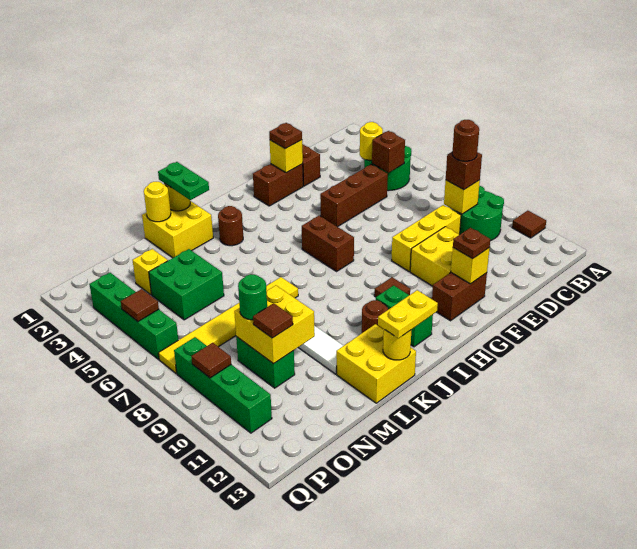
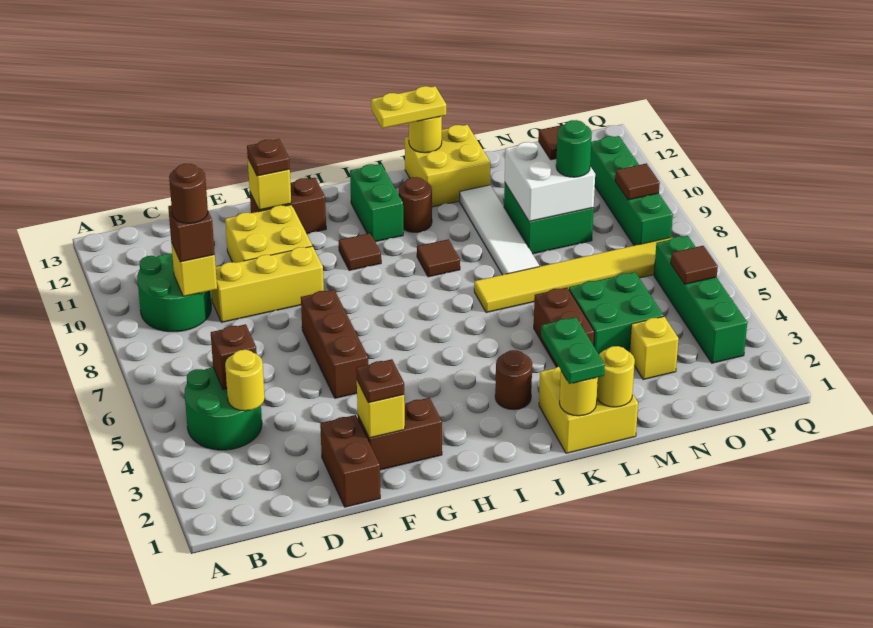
brown 1x1 tile [512,211,546,238] -> brown 1x1 tile moved to [417,239,460,277]
brown 1x3 brick [320,164,388,227] -> brown 1x3 brick turned to [301,290,368,398]
brown 1x2 brick [302,216,354,271] -> brown 1x2 brick moved to [534,287,594,367]
yellow 2x2 brick [234,285,315,364] -> white 2x2 brick [505,141,595,221]
green 1x2 brick [236,337,295,388] -> green 2x2 brick [504,183,594,254]

